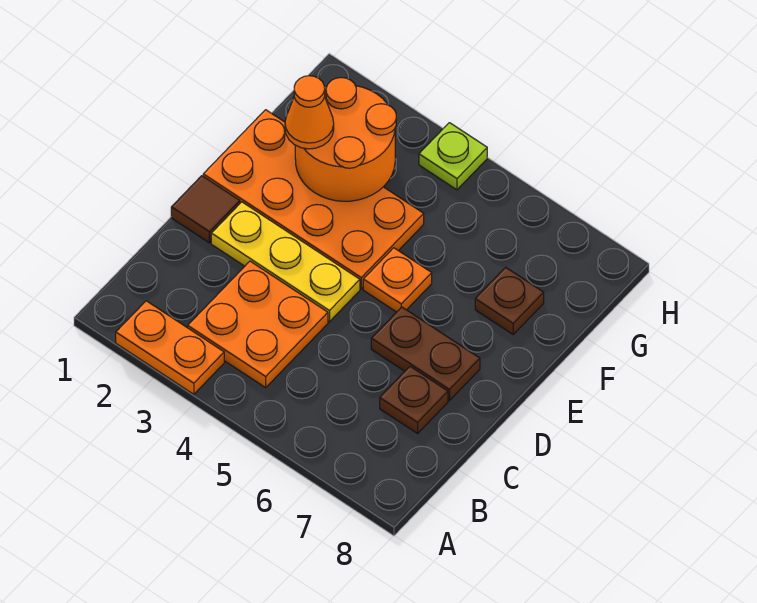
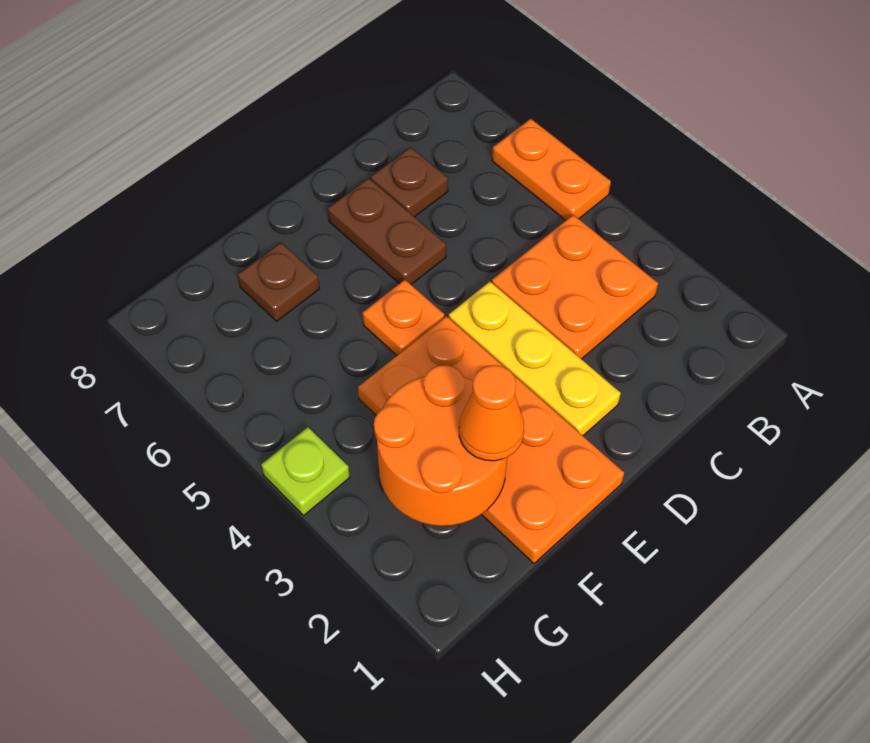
orange 1x2 plate [116,301,224,394] -> orange 1x2 plate moved to [492,119,611,220]
brown 1x1 tile [171,176,240,243] -> none

